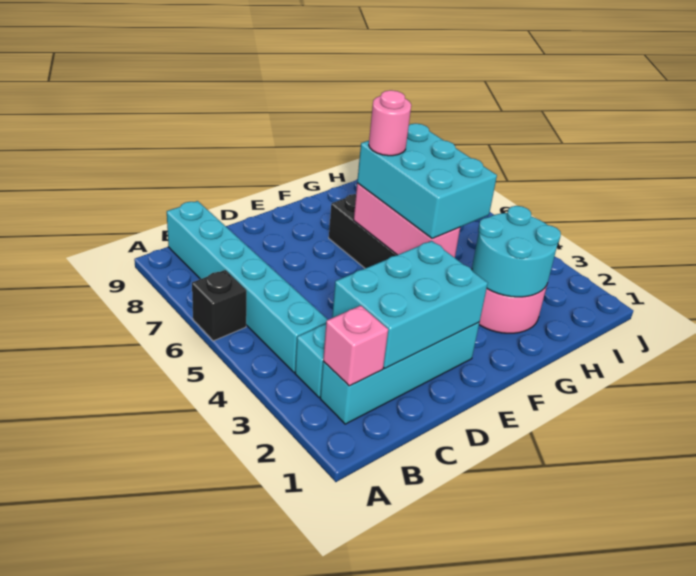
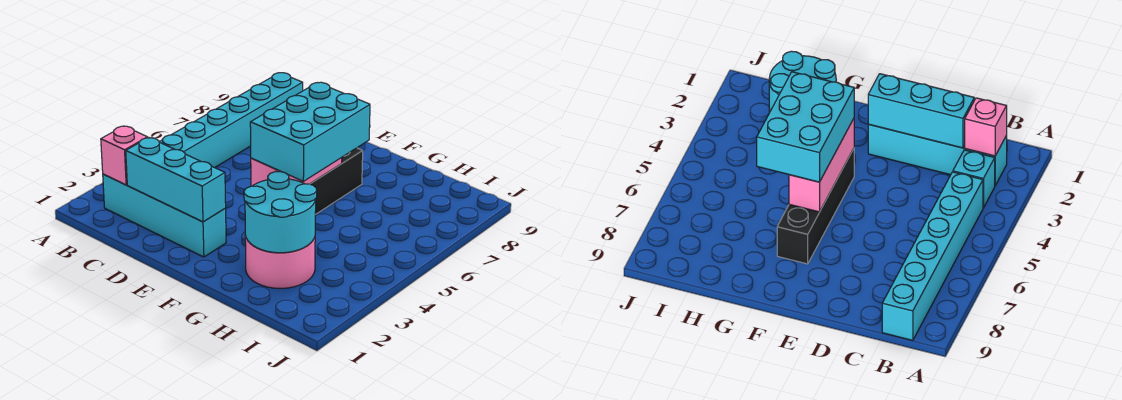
black 1x1 brick [192,270,246,341] -> none
cyan 2x3 brick [332,241,488,368] -> cyan 1x3 brick [126,138,226,222]
pink 1x1 round brick [369,90,411,156] -> none

